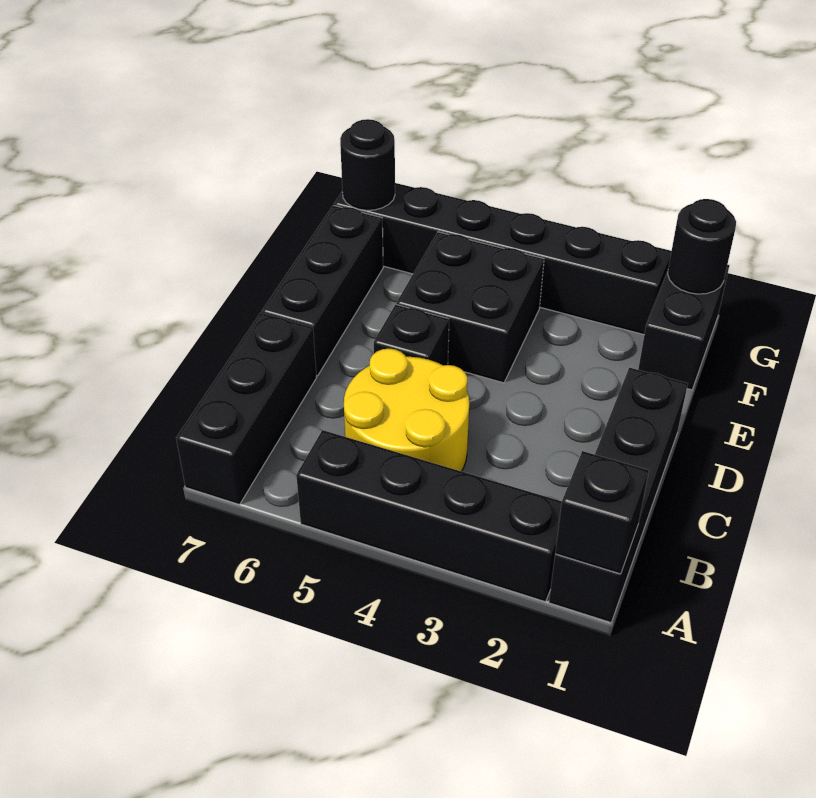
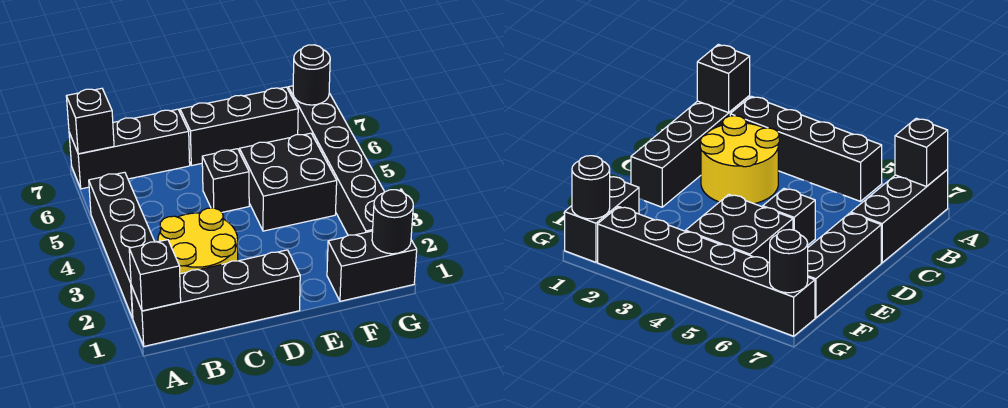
none -> black 1x1 brick [66,88,114,154]
yellow 2x2 round brick [344,349,469,471] -> yellow 2x2 round brick moved to [158,208,238,274]

